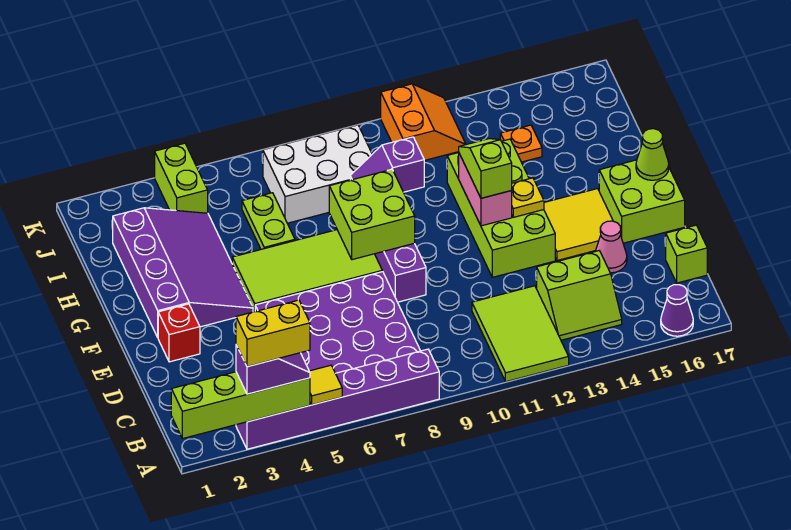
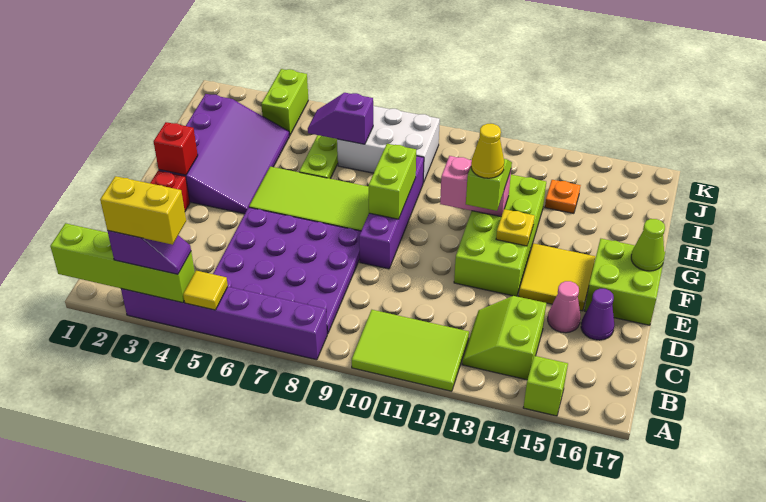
lime 2x3 tile [472,286,569,382] -> lime 2x3 tile turned to [352,310,469,391]
purple 1x1 cone [661,285,693,336] -> purple 1x1 cone moved to [581,289,614,340]
lime 2x2 slope [537,251,622,340] -> lime 2x2 slope turned to [462,296,546,380]
lime 1x1 brick [666,225,707,283] -> lime 1x1 brick moved to [523,356,568,416]
none -> red 1x1 brick [154,122,198,175]
lime 2x2 brick [329,169,415,260] -> lime 1x2 brick [369,144,416,219]
pink 1x2 brick [459,154,512,226] -> pink 1x2 brick turned to [440,156,511,217]
none -> yellow 1x1 cone [471,124,504,178]
purple 1x2 slope [350,137,424,192] -> purple 1x2 slope moved to [308,93,373,144]
orange 2x2 slope [381,84,466,161] -> none

